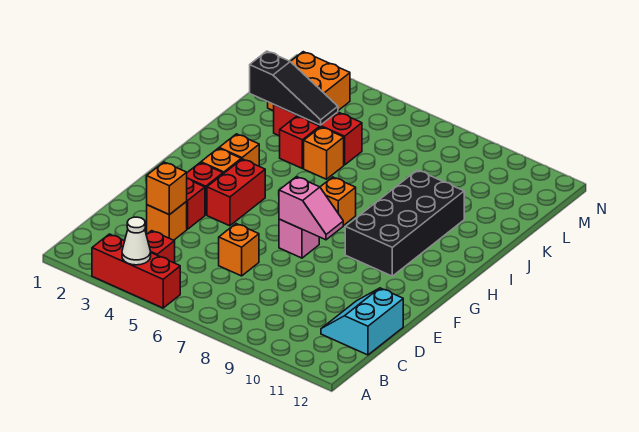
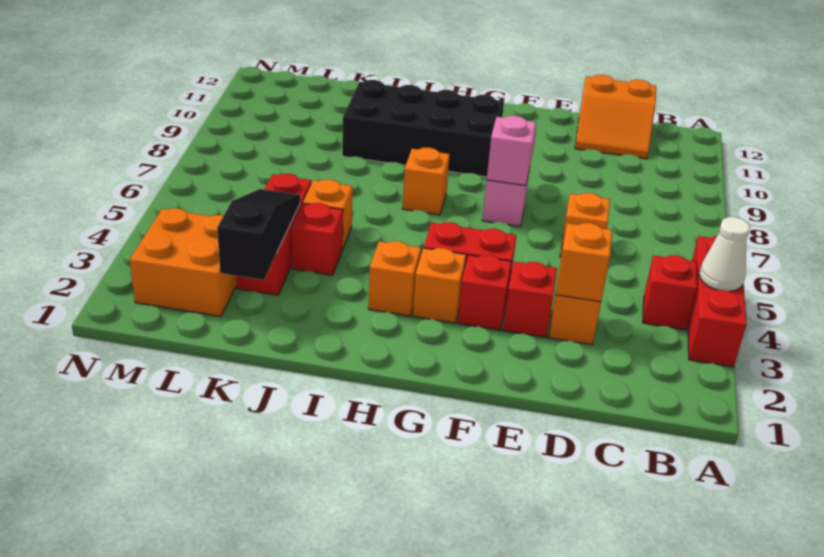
cyan 2x2 slope [321,288,403,355] -> orange 2x2 slope [575,75,656,159]

